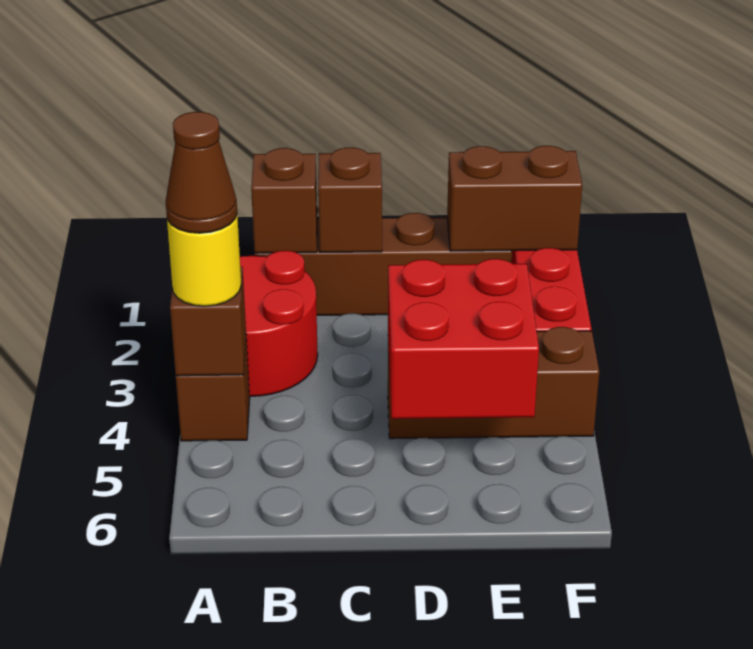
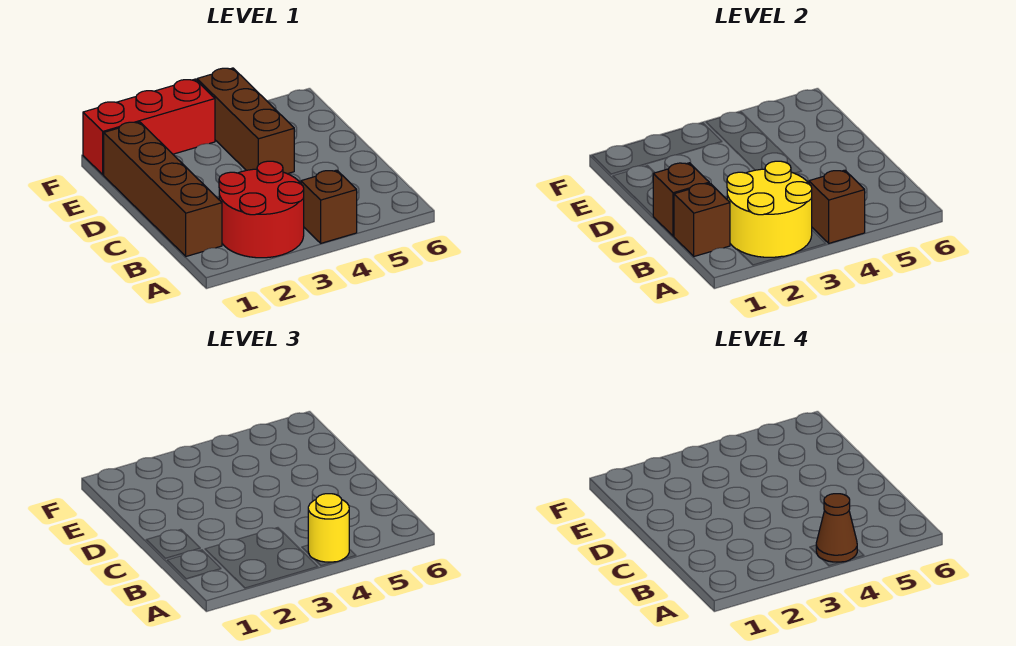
none -> yellow 2x2 round brick [727,161,812,257]
red 2x2 brick [388,259,539,419] -> none
brown 1x2 brick [447,146,582,251] -> none

